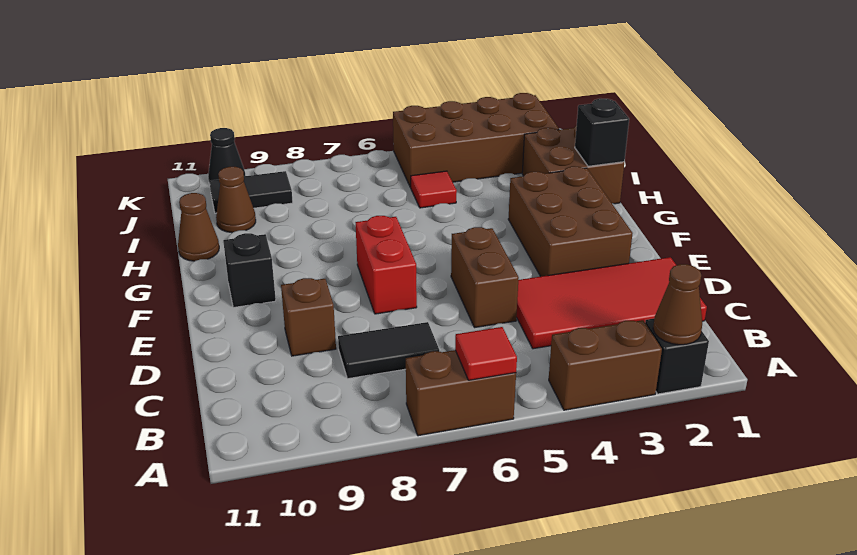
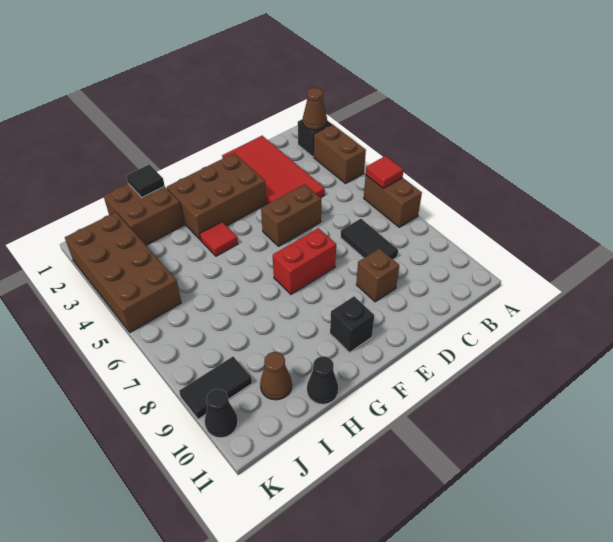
black 1x1 brick [575,98,629,166] -> black 1x1 tile [126,164,165,197]
brown 1x1 cone [178,193,219,261] -> black 1x1 cone [307,356,338,404]
red 1x1 tile [410,171,457,208] -> red 1x1 tile moved to [200,222,238,256]
black 1x2 tile [209,171,293,213] -> black 1x2 tile turned to [179,357,252,419]

